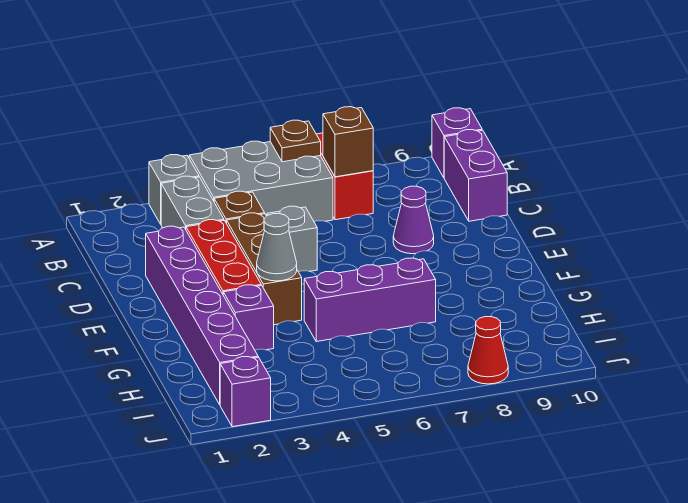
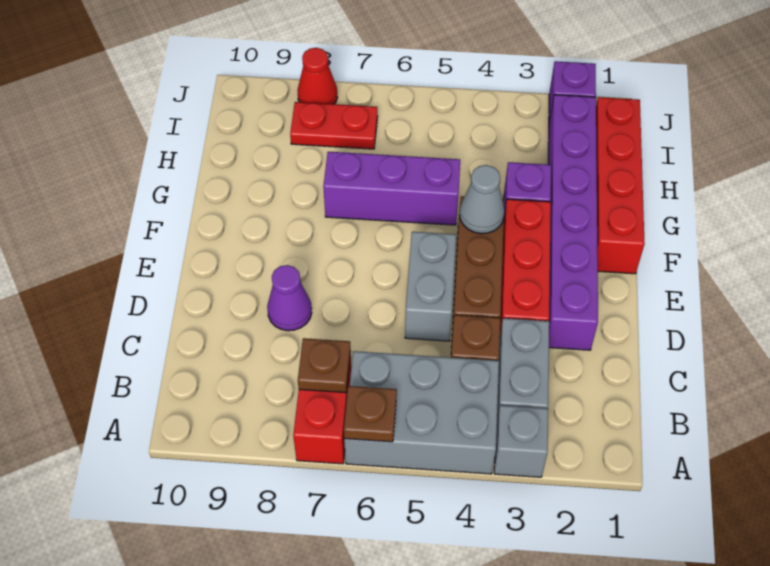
purple 1x1 brick [432,108,482,177] -> none
brown 1x1 brick [323,107,373,177] -> brown 1x1 plate [298,338,351,393]
purple 1x2 brick [444,130,507,221] -> none
grey 1x1 brick [267,206,317,272] -> grey 1x2 brick [405,232,456,341]
none -> red 1x4 brick [596,97,645,274]
none -> red 1x2 plate [290,102,378,149]

